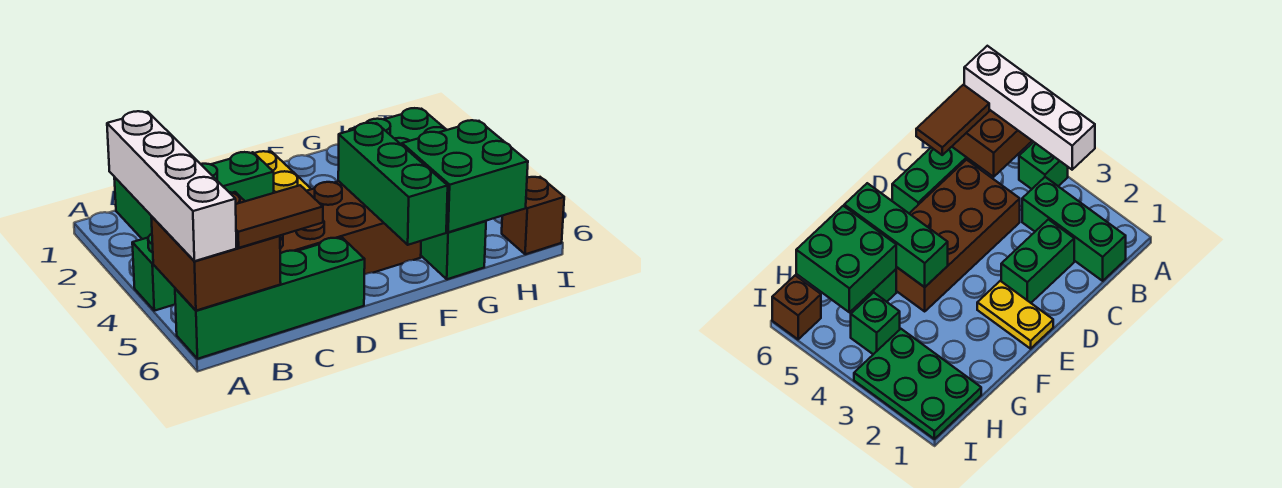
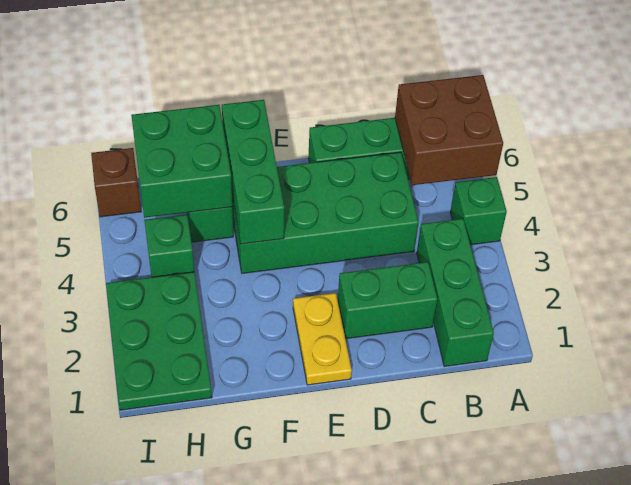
white 1x4 brick [107,111,236,261] -> none
brown 1x2 tile [236,185,323,248] -> none
brown 2x4 brick [280,181,421,275] -> green 2x4 brick [232,152,419,273]

